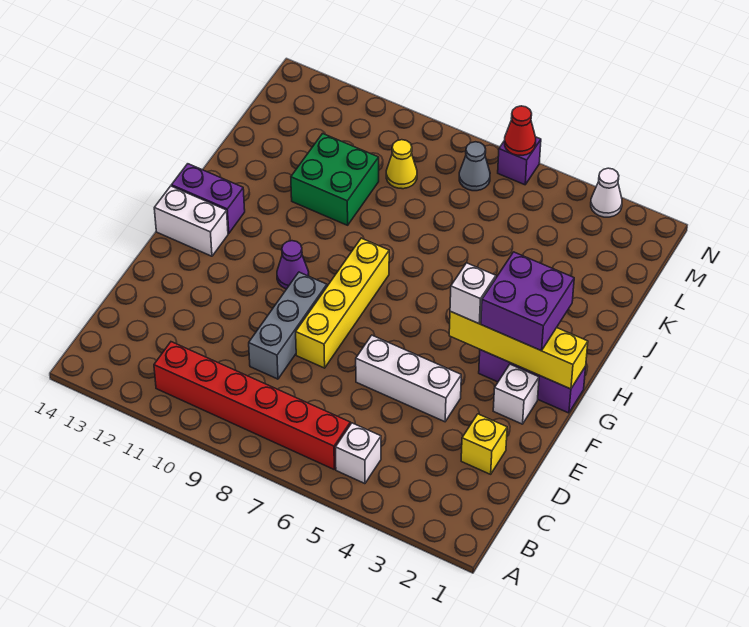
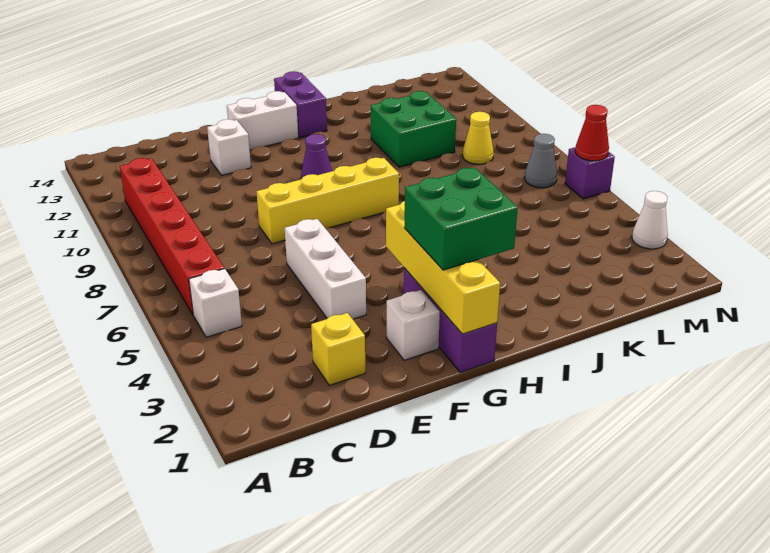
grey 1x3 brick [249,272,327,379] -> none
purple 2x2 brick [481,252,574,351] -> green 2x2 brick [405,168,518,270]
white 1x1 brick [450,263,496,324] -> white 1x1 brick moved to [207,119,251,175]
white 1x2 brick [154,186,228,256] -> white 1x2 brick turned to [227,91,298,150]

